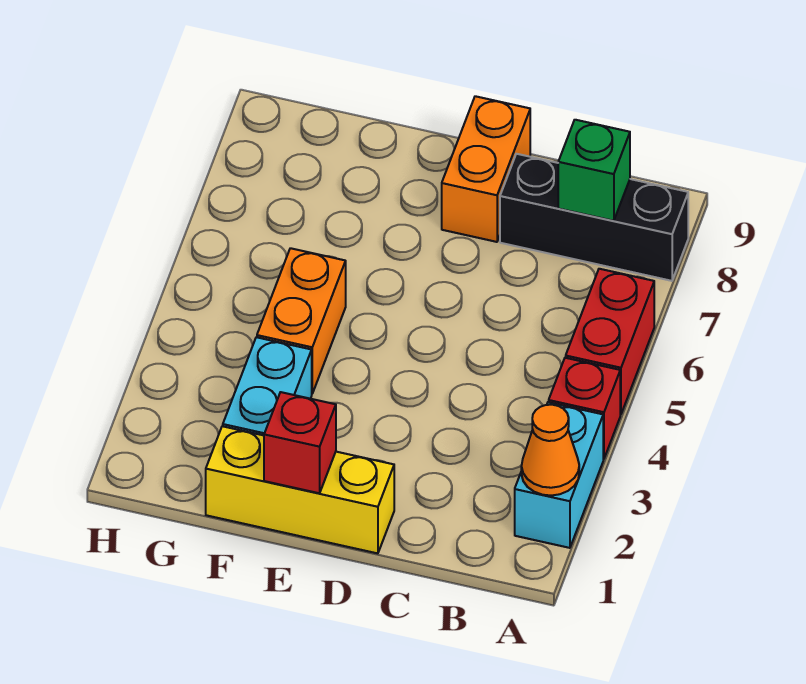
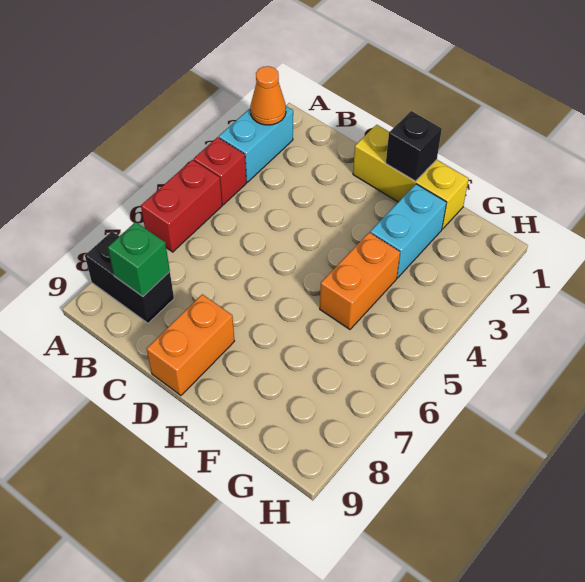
black 1x3 brick [500,154,688,281] -> black 1x2 brick [85,232,174,323]
red 1x1 brick [264,392,336,493] -> black 1x1 brick [386,111,442,181]

